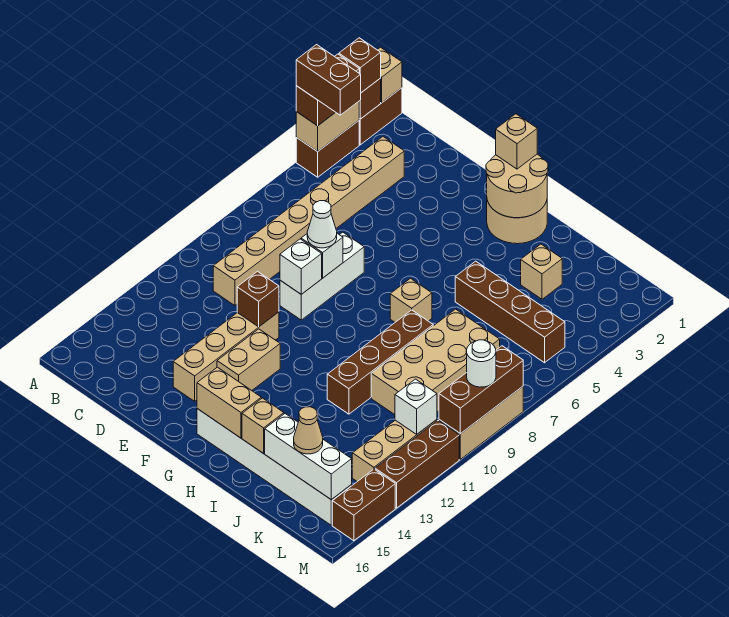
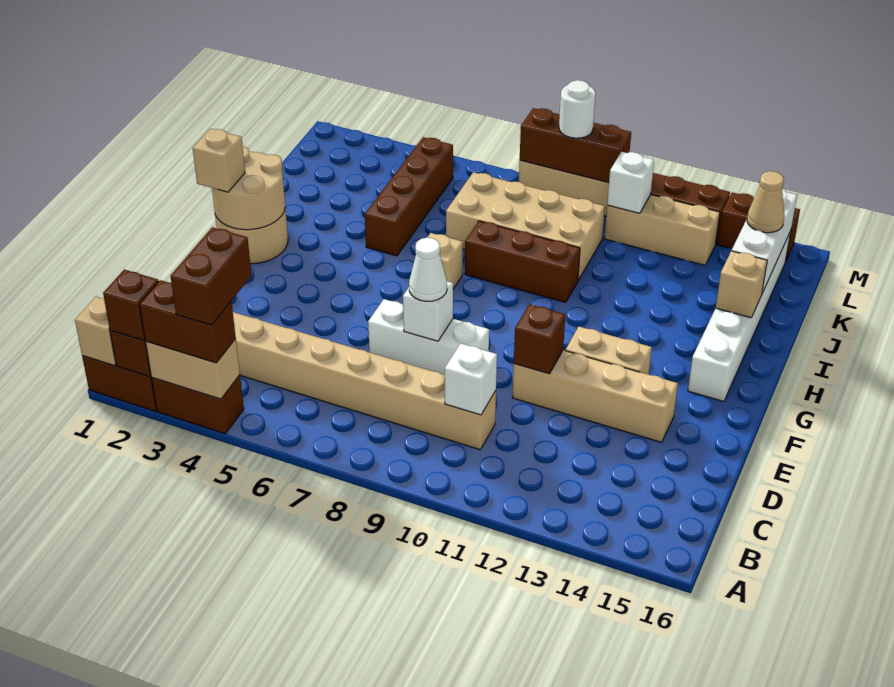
white 1x1 brick [280,239,322,294] -> white 1x1 brick moved to [445,343,497,415]
tan 1x2 brick [197,367,261,438] -> none
brown 1x4 brick [327,310,433,414] -> brown 1x3 brick [465,221,580,302]
tan 1x1 brick [521,244,562,299] -> none

